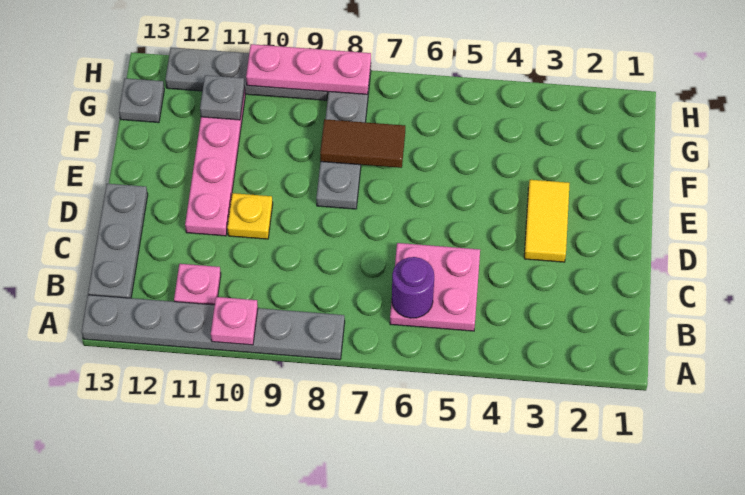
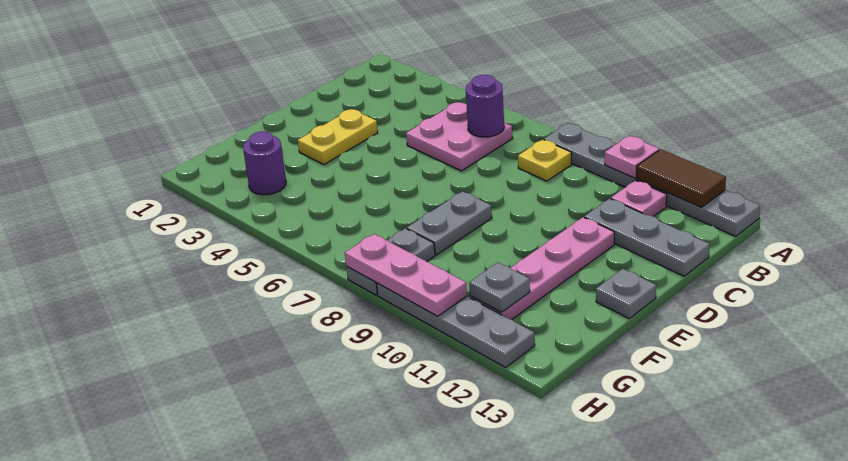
grey 1x3 plate [88,184,148,298] -> grey 1x3 plate turned to [584,199,710,276]
yellow 1x2 tile [524,180,570,262] -> yellow 1x2 plate [298,109,378,165]
yellow 1x1 plate [227,193,273,239] -> yellow 1x1 plate moved to [518,140,571,181]
brown 1x2 tile [320,119,405,168] -> brown 1x2 tile moved to [637,149,726,207]
none -> purple 1x1 round brick [243,131,286,195]
grey 1x1 plate [119,78,164,123] -> grey 1x1 plate moved to [596,269,656,319]

